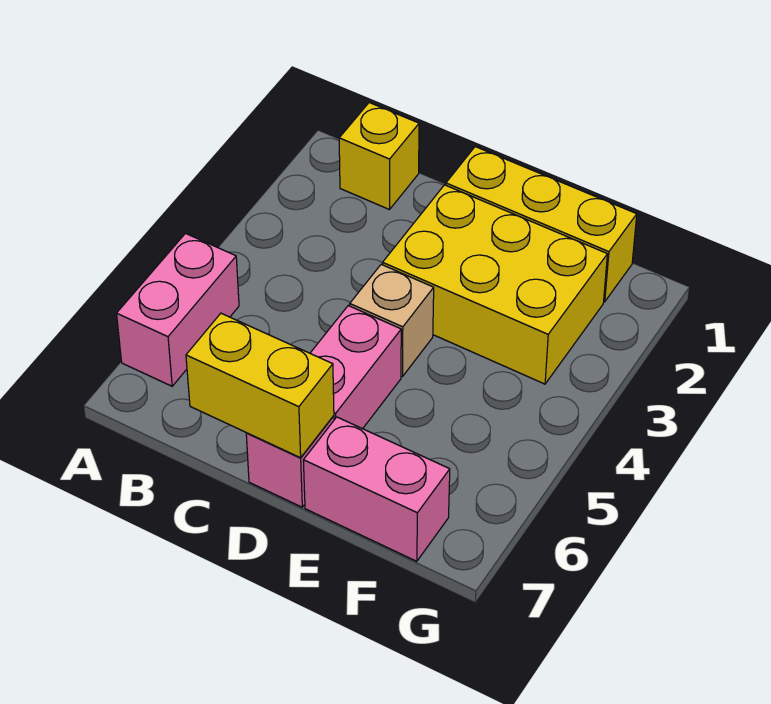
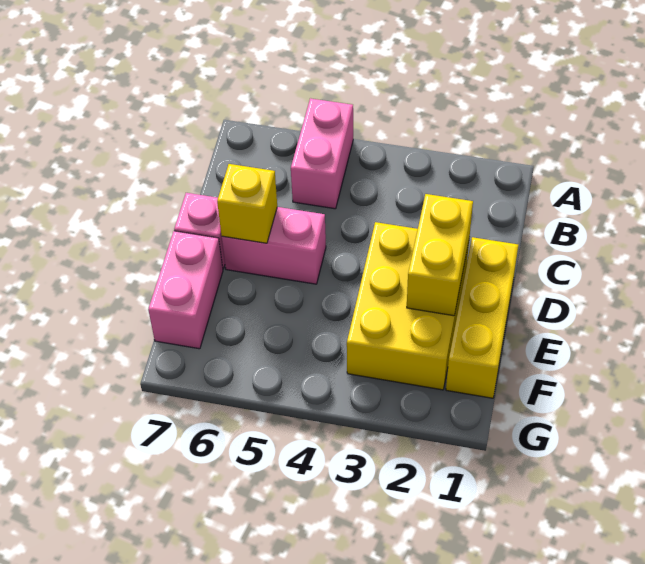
pink 1x2 brick [117,233,239,386] -> pink 1x2 brick turned to [291,98,353,209]
yellow 1x1 brick [339,103,419,210] -> yellow 1x1 brick moved to [217,164,277,243]
yellow 1x2 brick [186,313,334,458] -> yellow 1x2 brick moved to [407,194,473,316]
tan 1x1 brick [350,264,434,377] -> none

